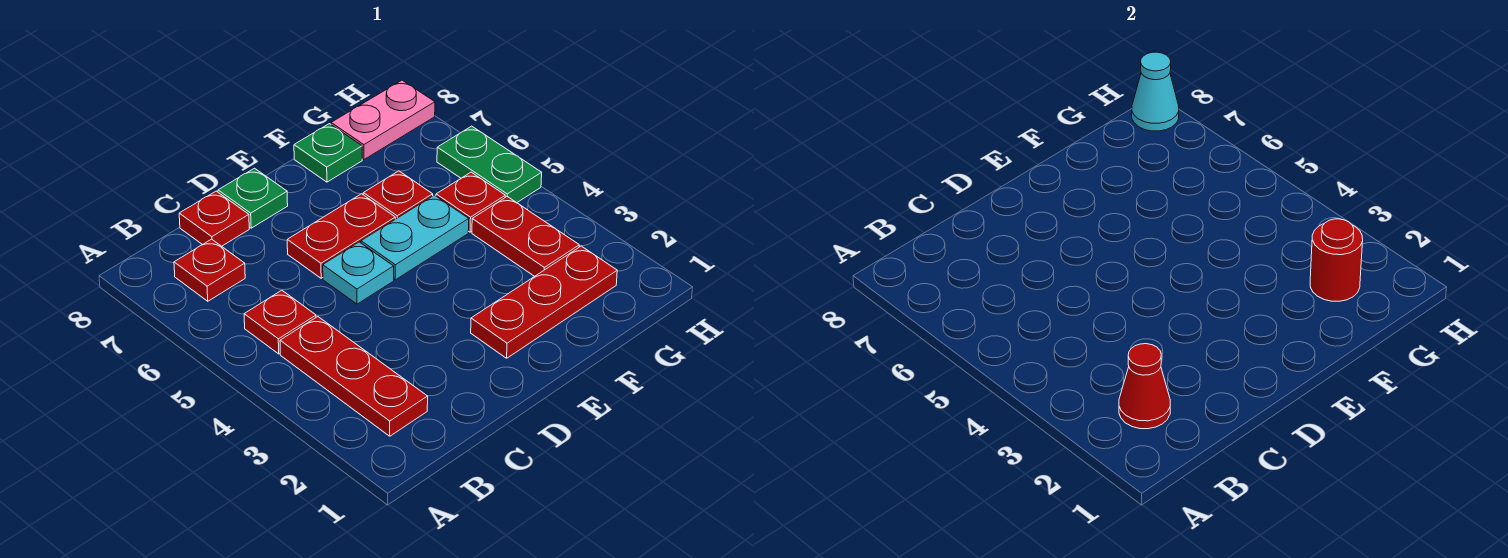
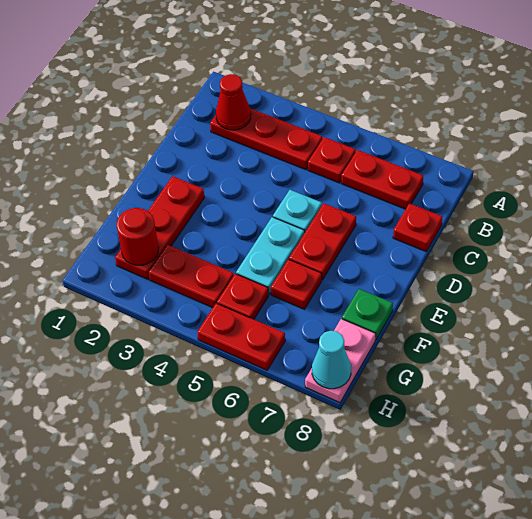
red 1x1 plate [174,239,245,301] -> red 1x2 plate [341,150,424,209]
green 1x1 plate [218,168,288,228] -> none
green 1x2 plate [437,126,542,203] -> red 1x2 plate [197,303,285,370]

